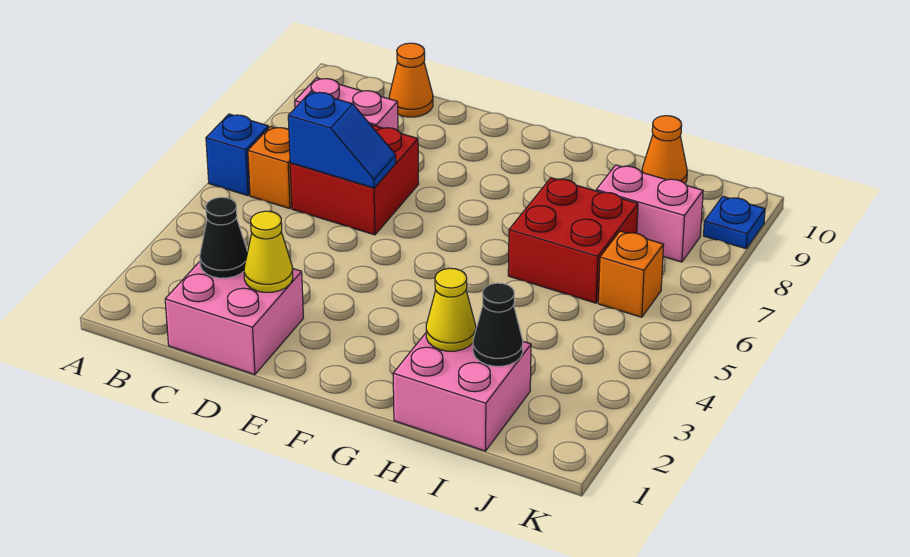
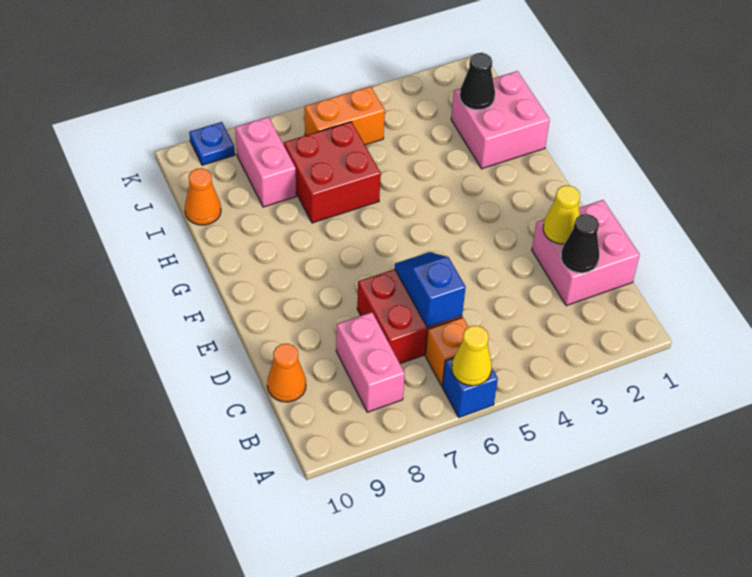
yellow 1x1 cone [426,268,476,351] -> yellow 1x1 cone moved to [452,326,492,386]
orange 1x1 brick [598,231,664,317] -> orange 1x2 brick [305,86,385,145]

